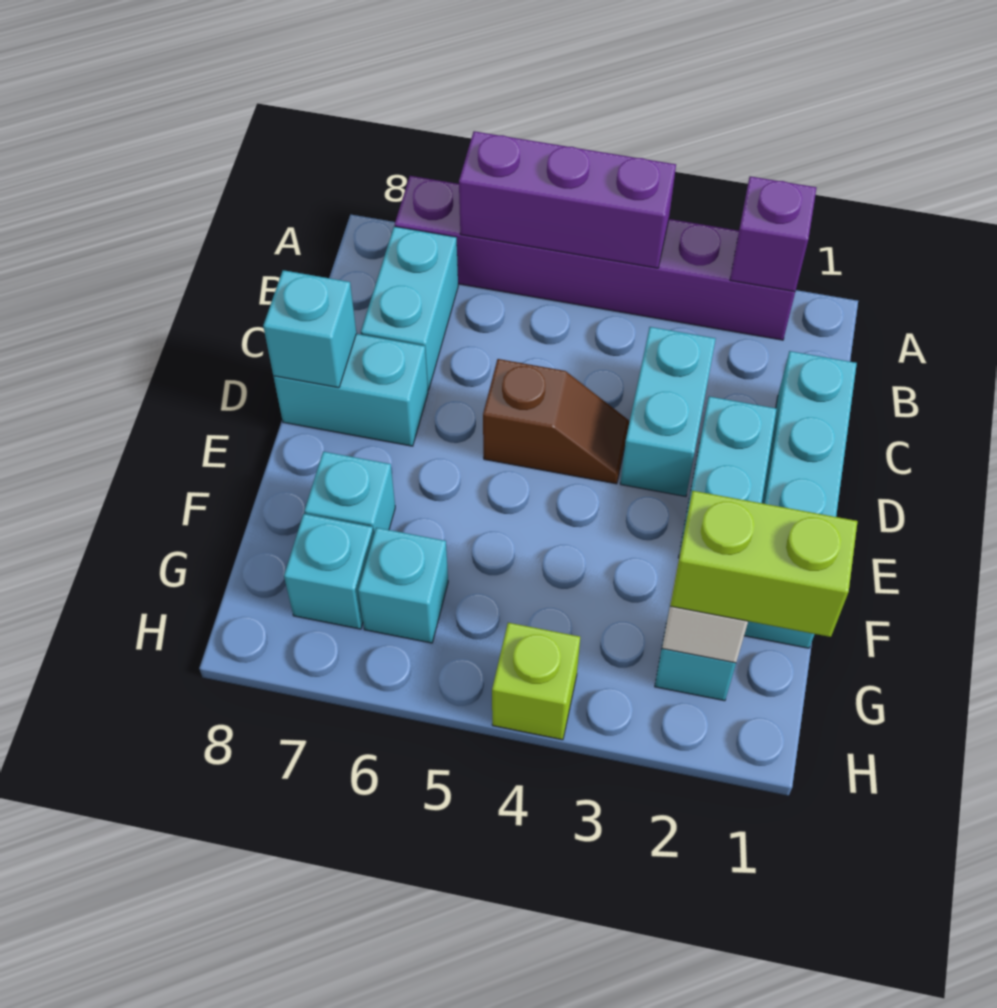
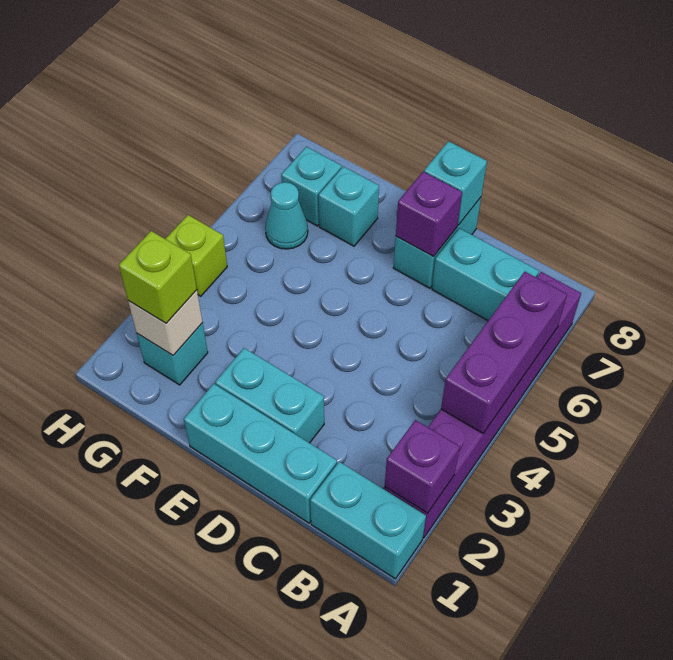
cyan 1x4 brick [744,351,857,648] -> cyan 1x3 brick [184,384,337,523]
cyan 1x2 brick [620,327,716,497] -> cyan 1x2 brick moved to [310,462,426,579]
brown 1x2 slope [483,359,629,484] -> none
none -> purple 1x1 brick [396,172,462,257]
lime 1x2 brick [670,491,858,637] -> lime 1x1 brick [119,231,197,323]
cyan 1x1 brick [358,528,448,643] -> cyan 1x1 cone [265,182,308,249]

